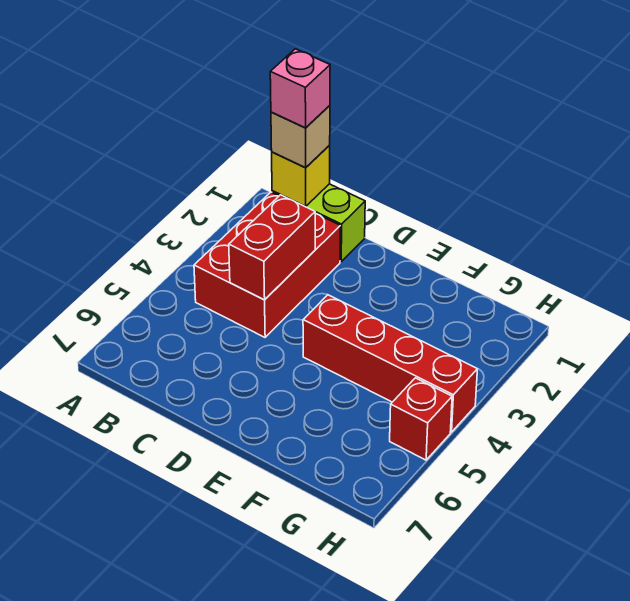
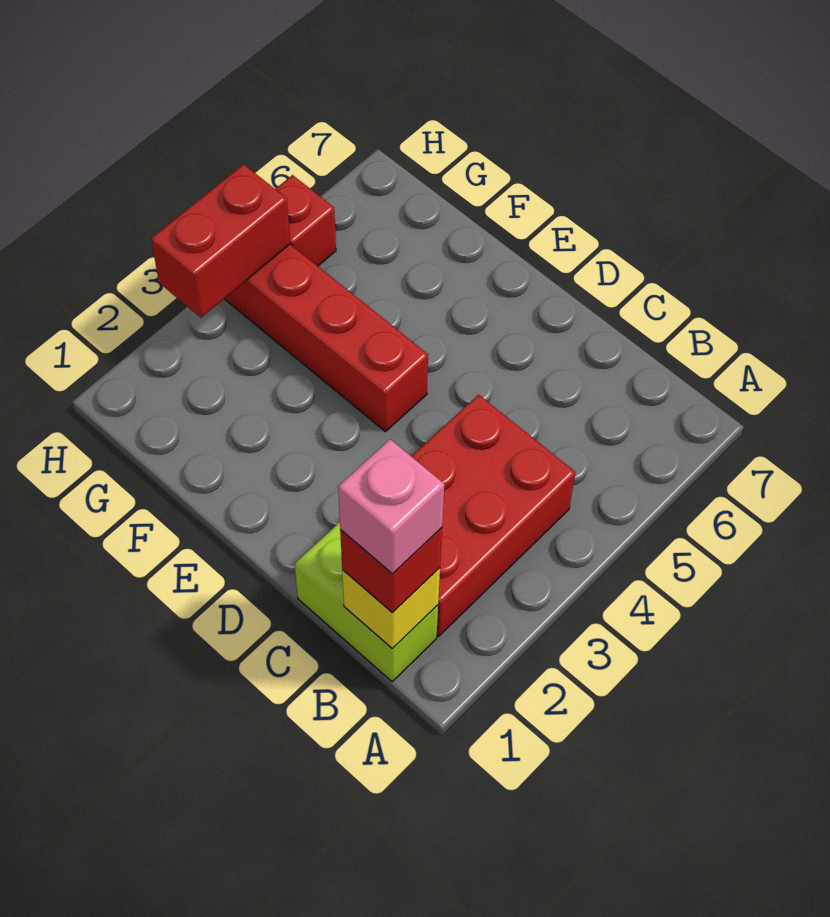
tan 1x1 brick [271,106,330,168] -> red 1x1 brick [340,528,442,613]
red 1x2 brick [229,195,315,300] -> red 1x2 brick moved to [151,164,290,318]

